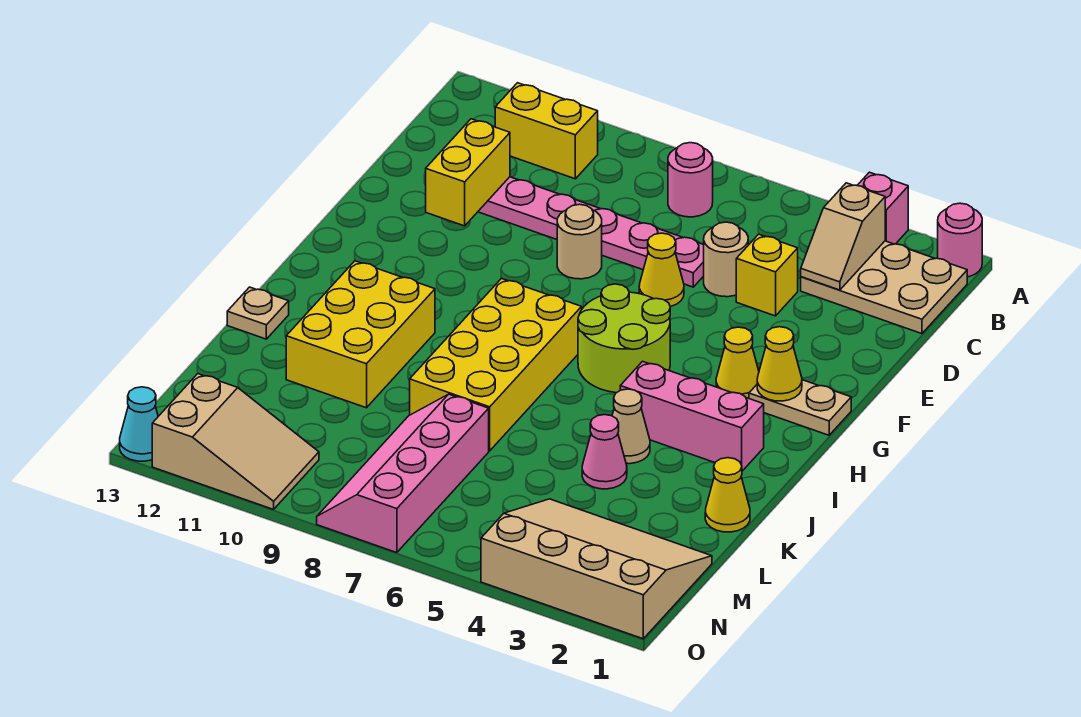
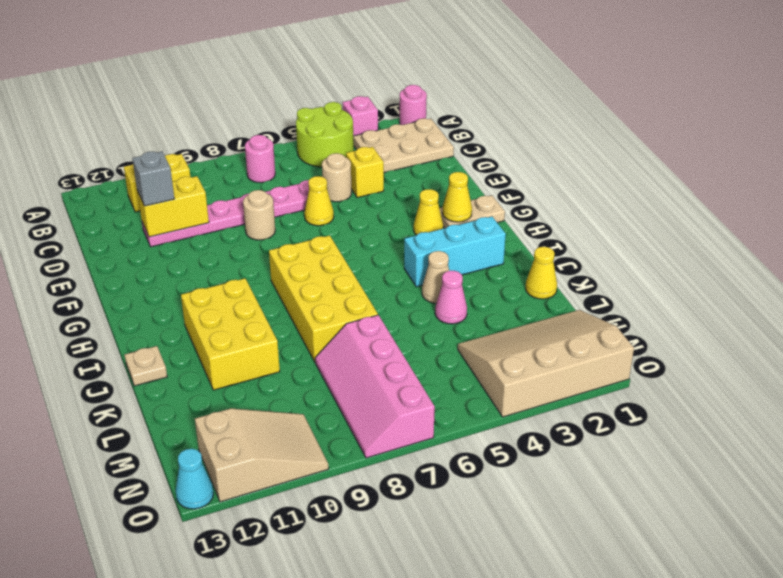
tan 1x2 slope [801,183,885,290] -> none
yellow 1x2 brick [426,119,510,226] -> yellow 1x2 brick turned to [137,176,209,237]
none -> grey 1x1 brick [132,152,174,206]
lime 2x2 round brick [578,284,670,393] -> lime 2x2 round brick moved to [296,102,354,167]
pink 1x3 brick [620,361,764,471] -> cyan 1x3 brick [404,216,506,287]

